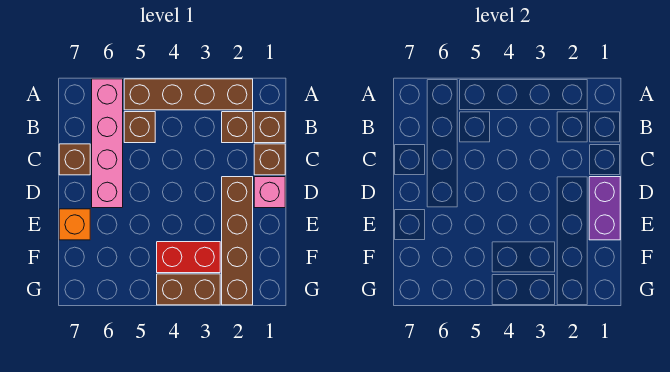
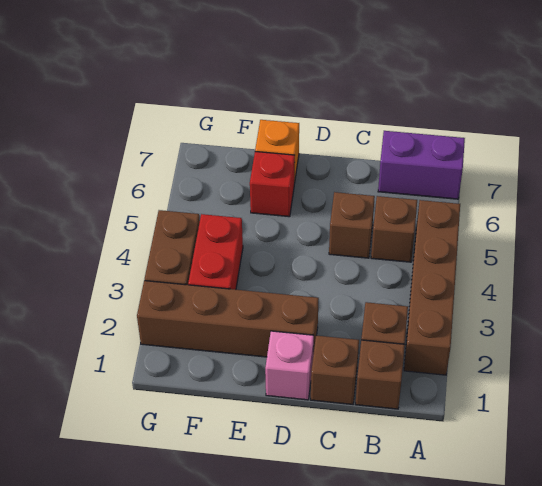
pink 1x4 brick [92,79,123,208] -> none
brown 1x1 brick [59,144,90,175] -> brown 1x1 brick moved to [329,192,375,258]
purple 1x2 brick [589,177,620,240] -> purple 1x2 brick moved to [378,131,465,199]
none -> red 1x1 brick [250,152,295,217]

